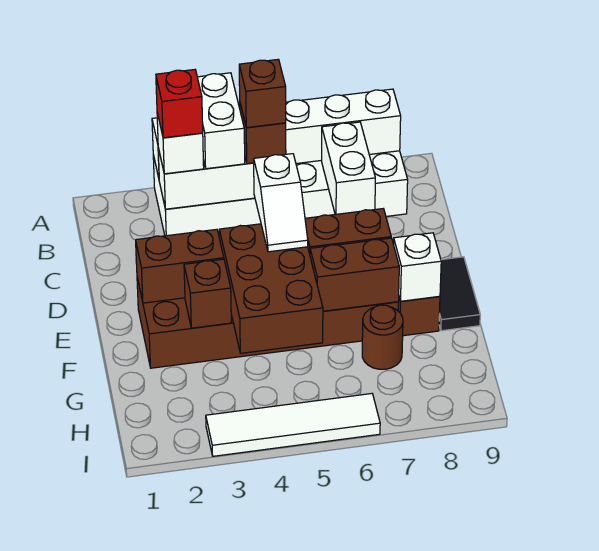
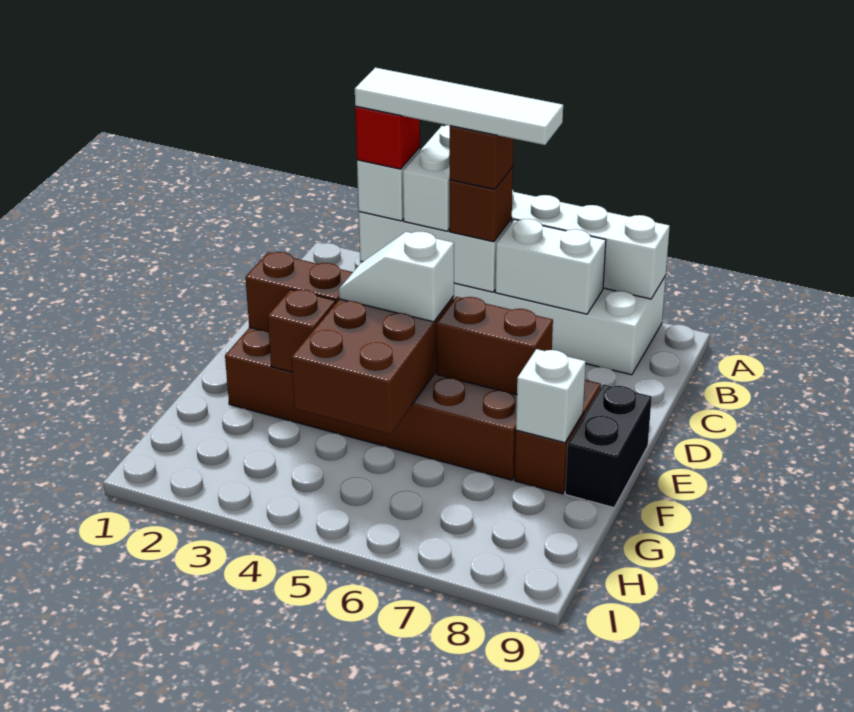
white 1x2 brick [322,122,375,214] -> white 1x2 brick turned to [495,219,606,314]
white 1x2 slope [254,154,308,252] -> white 1x2 slope turned to [339,232,454,322]
black 1x2 tile [439,257,480,331] -> black 1x2 brick [565,384,652,508]
brown 1x2 brick [310,238,399,311] -> none
brown 1x1 round brick [362,305,403,369] -> none
white 1x4 tile [206,394,380,456] -> white 1x4 tile moved to [355,68,563,145]

